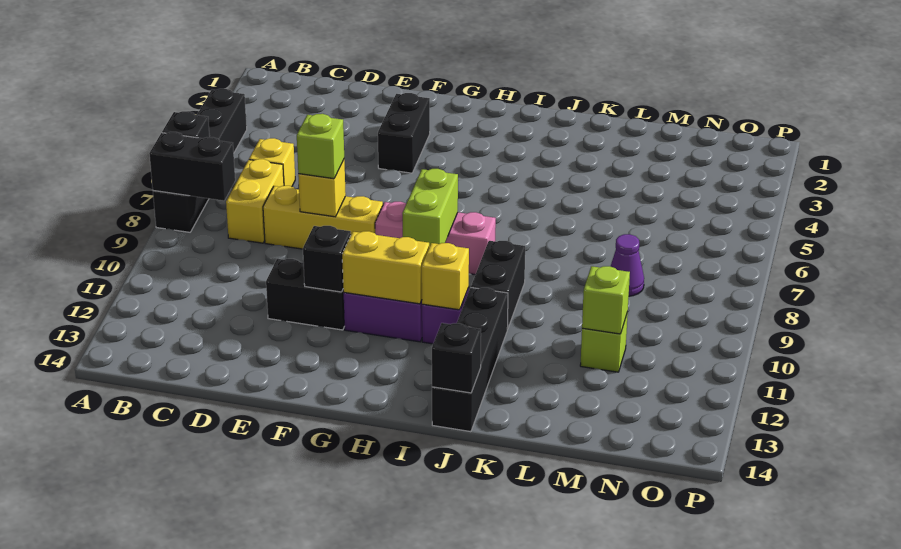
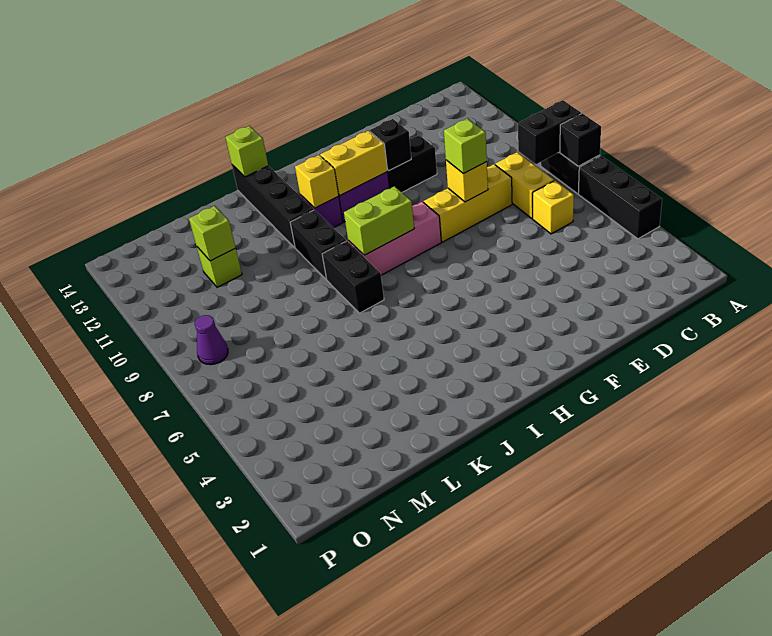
black 1x2 brick [378,93,430,173] -> black 1x2 brick moved to [322,241,384,313]
lime 1x2 brick [402,169,458,247] -> lime 1x2 brick turned to [344,186,414,255]
black 1x1 brick [432,323,481,393] -> lime 1x1 brick [225,126,268,177]
purple 1x1 cone [610,234,644,296] -> purple 1x1 cone moved to [194,315,228,365]

